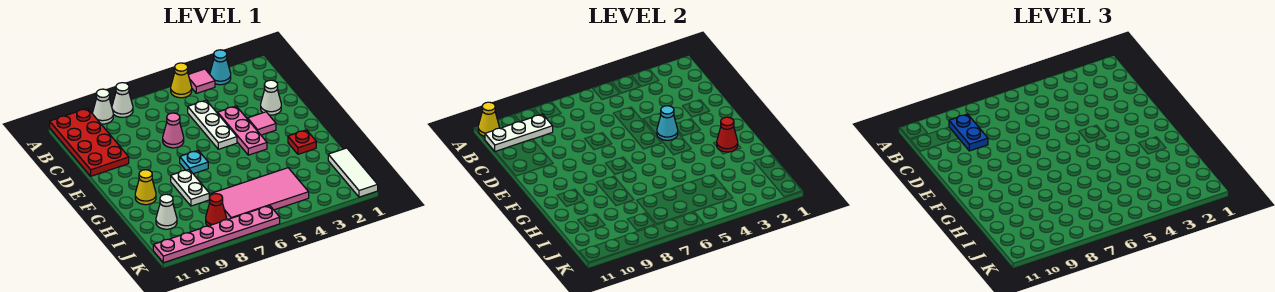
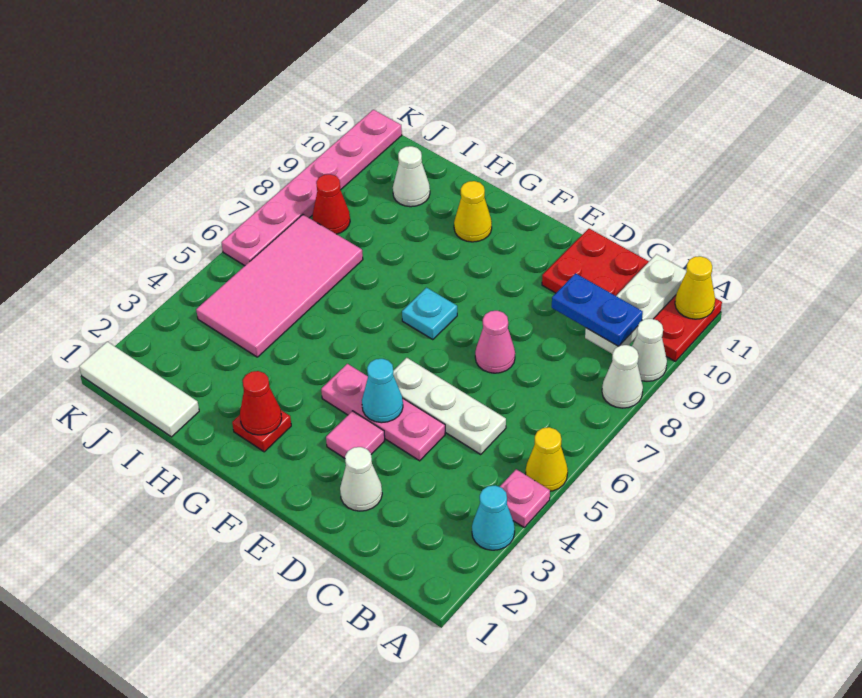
pink 1x1 tile [189,69,215,93] -> pink 1x1 plate [500,469,550,527]
white 1x2 plate [171,169,209,206] -> none

